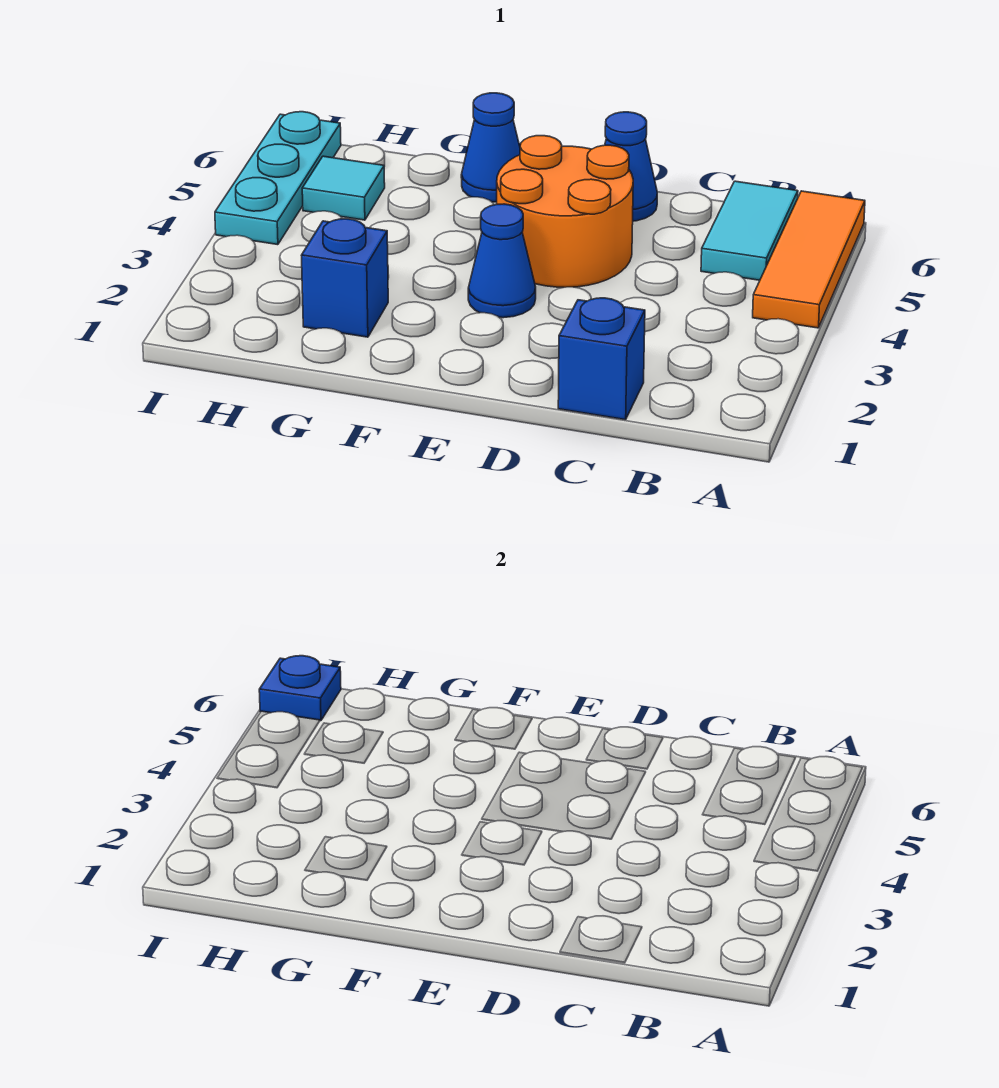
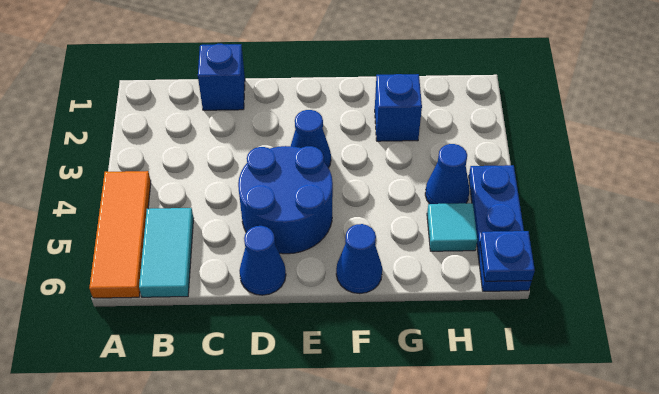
orange 2x2 round brick [497,136,633,287] -> blue 2x2 round brick [238,146,333,254]
none -> blue 1x1 cone [425,144,470,204]
cyan 1x3 plate [215,112,341,245] -> blue 1x3 plate [469,165,532,291]

